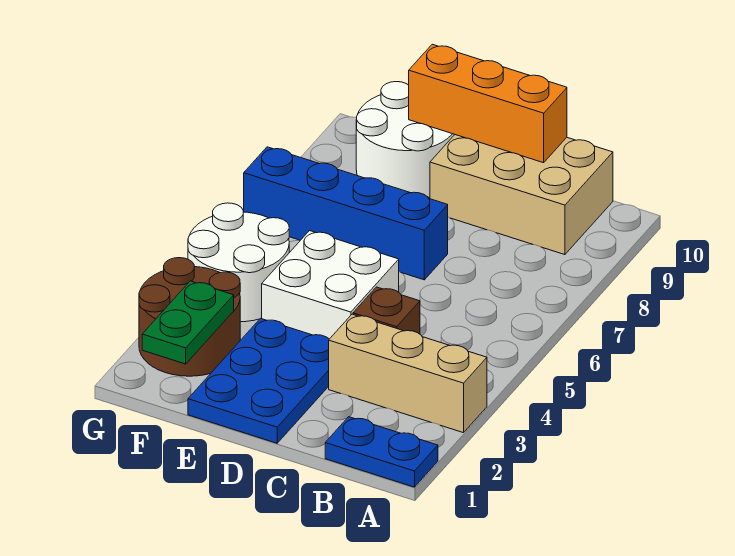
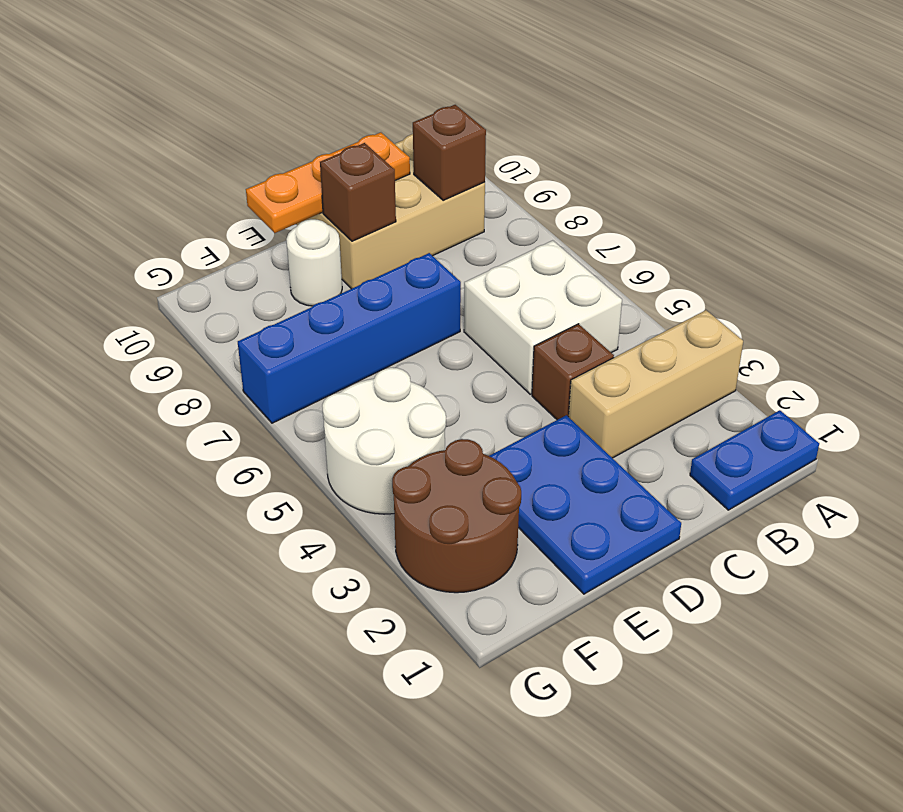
none -> brown 1x1 brick [413,105,486,200]
orange 1x3 brick [409,44,567,163] -> orange 1x3 plate [246,132,410,233]
white 2x2 brick [262,231,399,339] -> white 2x2 brick moved to [464,240,622,394]
none -> brown 1x1 brick [320,143,396,241]
white 2x2 round brick [356,82,455,197] -> white 1x1 round brick [286,219,342,306]
green 1x2 plate [142,281,234,364] -> none

